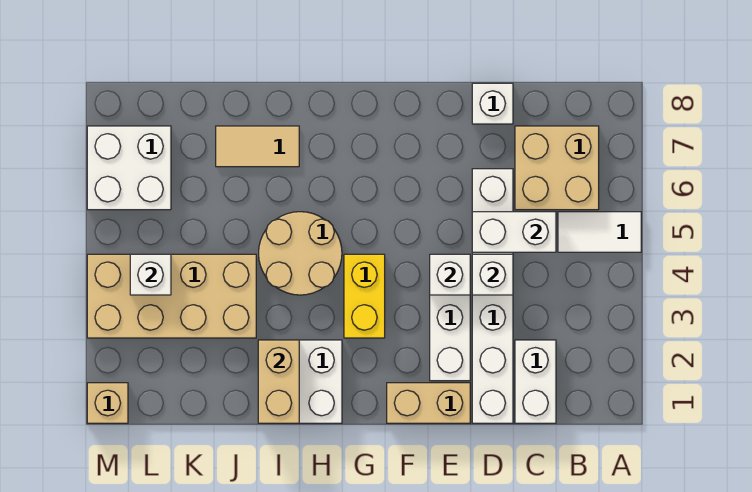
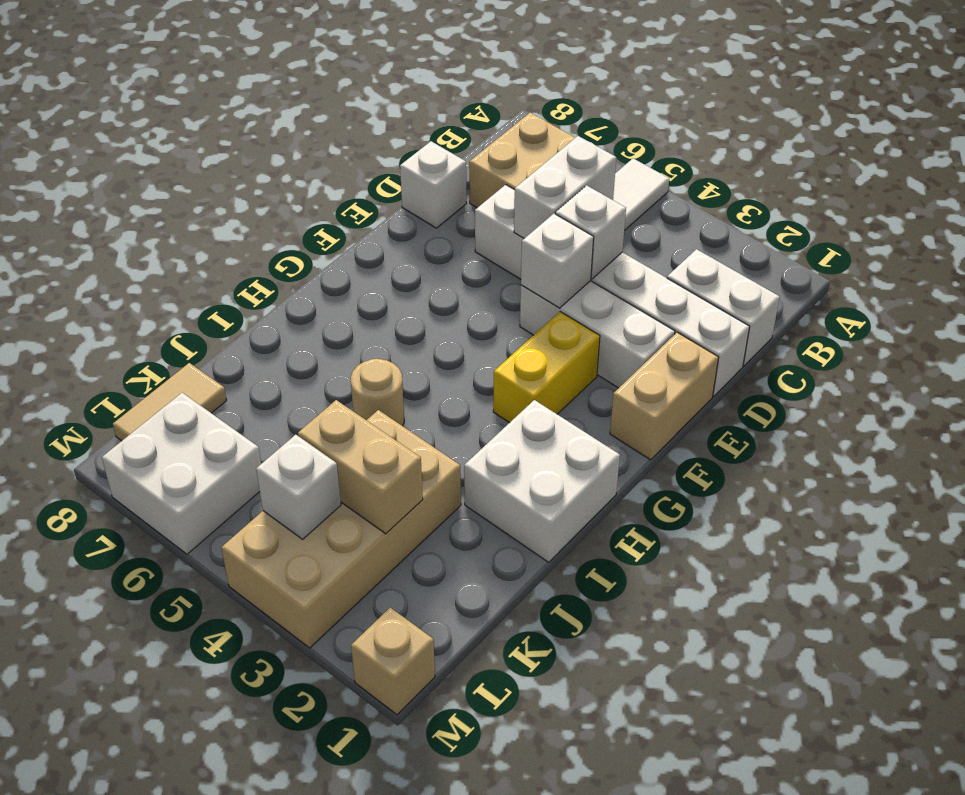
yellow 1x2 brick [344,254,385,338] -> yellow 1x2 brick turned to [493,312,600,423]
tan 2x2 round brick [259,212,342,295] -> tan 1x1 round brick [351,359,404,426]
tan 1x2 brick [258,340,299,423] -> tan 1x2 brick moved to [298,400,423,534]
tan 1x2 tile [216,126,299,167] -> tan 1x2 tile moved to [113,363,227,441]

